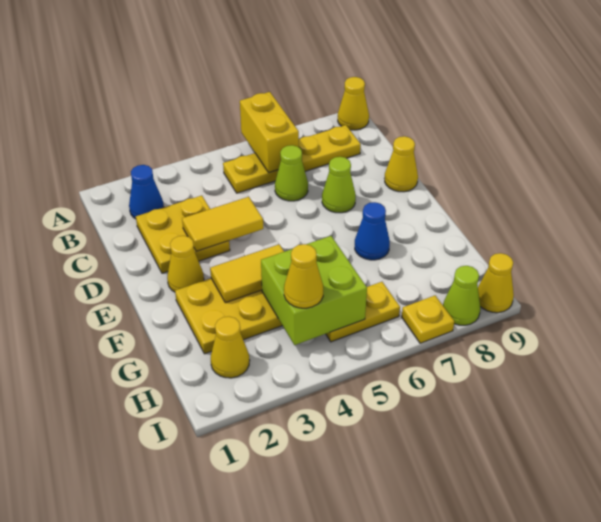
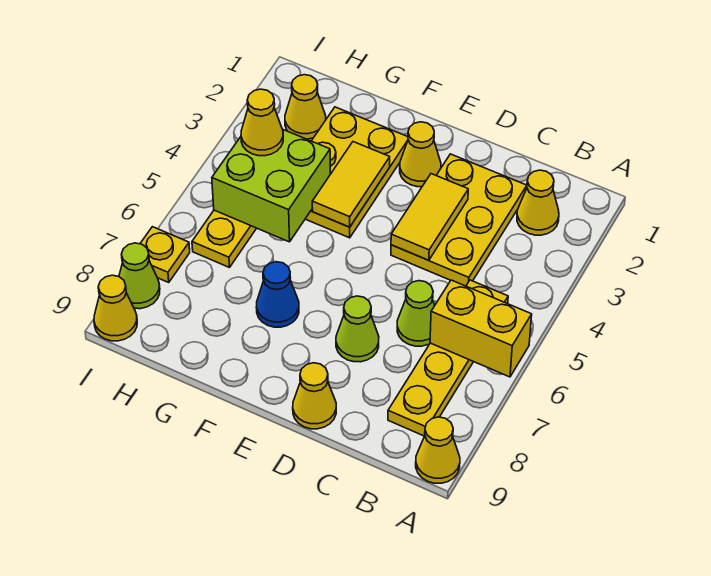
blue 1x1 cone [129,165,164,219] -> yellow 1x1 cone [517,170,559,235]
yellow 2x2 plate [136,196,230,273] -> yellow 2x3 plate [391,154,527,286]

